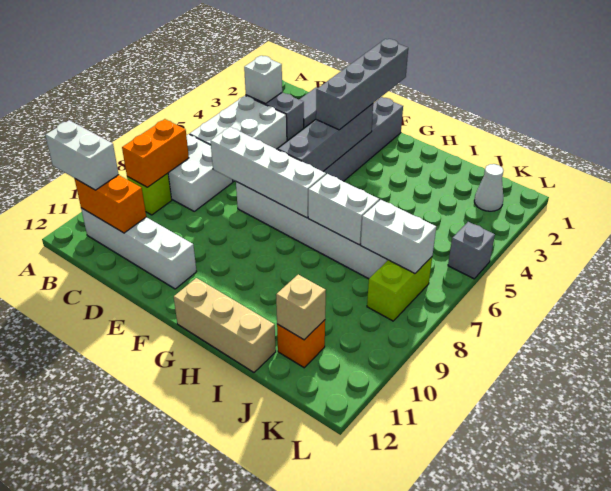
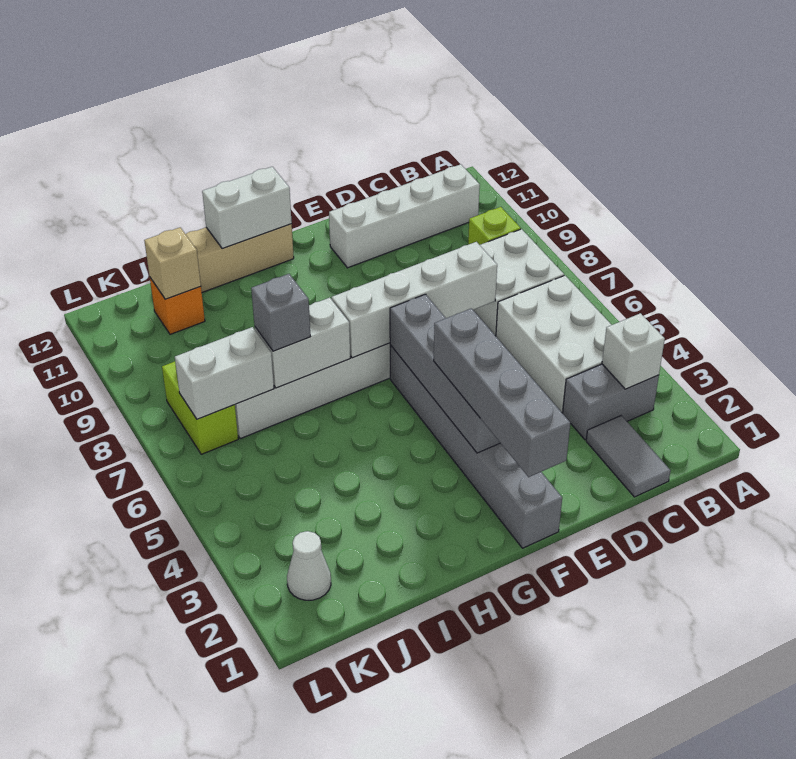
white 1x2 brick [45,120,119,190] -> white 1x2 brick moved to [202,167,292,249]
orange 1x2 brick [122,119,189,187] -> none
orange 1x2 brick [75,175,146,233] -> none
grey 1x1 brick [448,222,495,279] -> grey 1x1 brick moved to [251,274,310,351]

